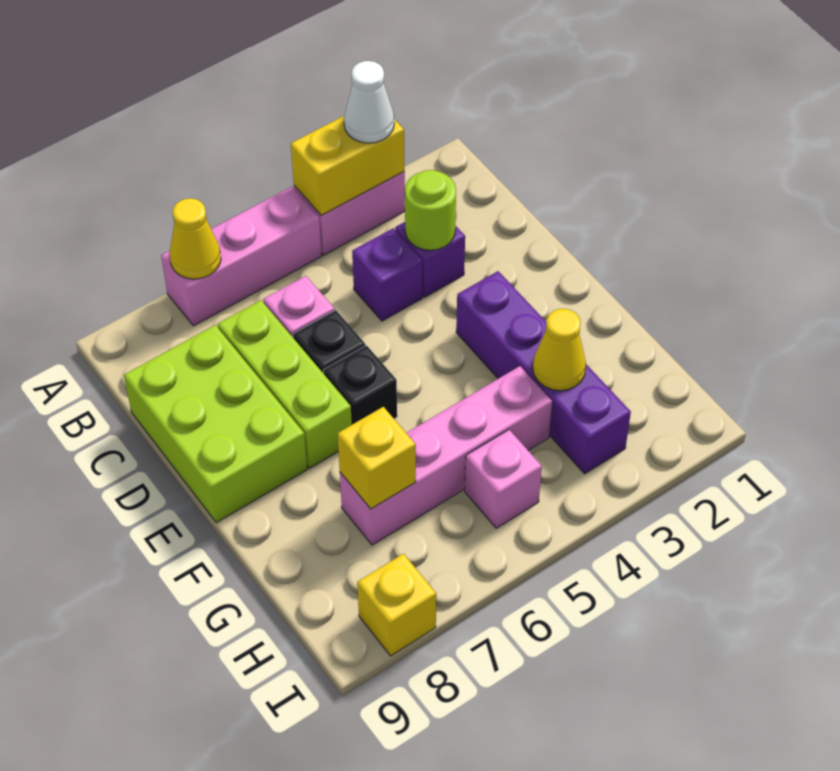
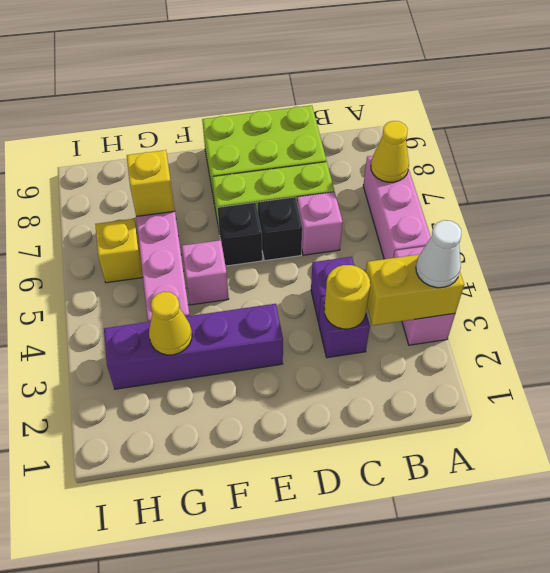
yellow 1x2 brick [291,116,404,215] -> yellow 1x2 brick turned to [366,254,464,326]
lime 1x1 round brick [405,170,456,250] -> yellow 1x1 round brick [324,265,370,329]
pink 1x1 brick [465,430,542,528] -> pink 1x1 brick moved to [182,240,229,305]
yellow 1x1 brick [357,554,436,656] -> yellow 1x1 brick moved to [95,219,143,283]

